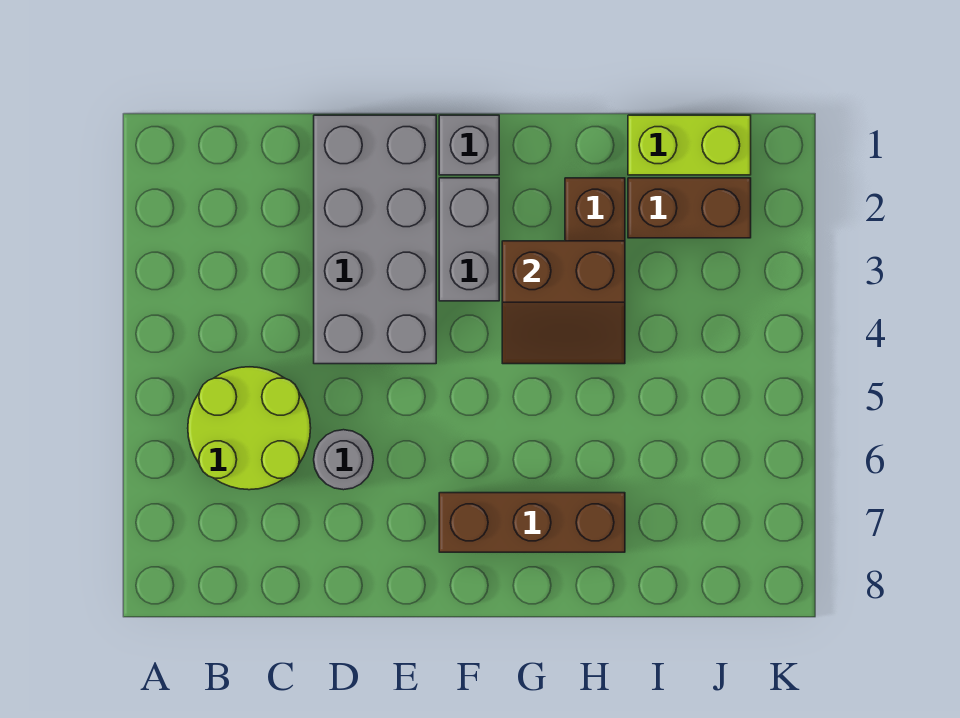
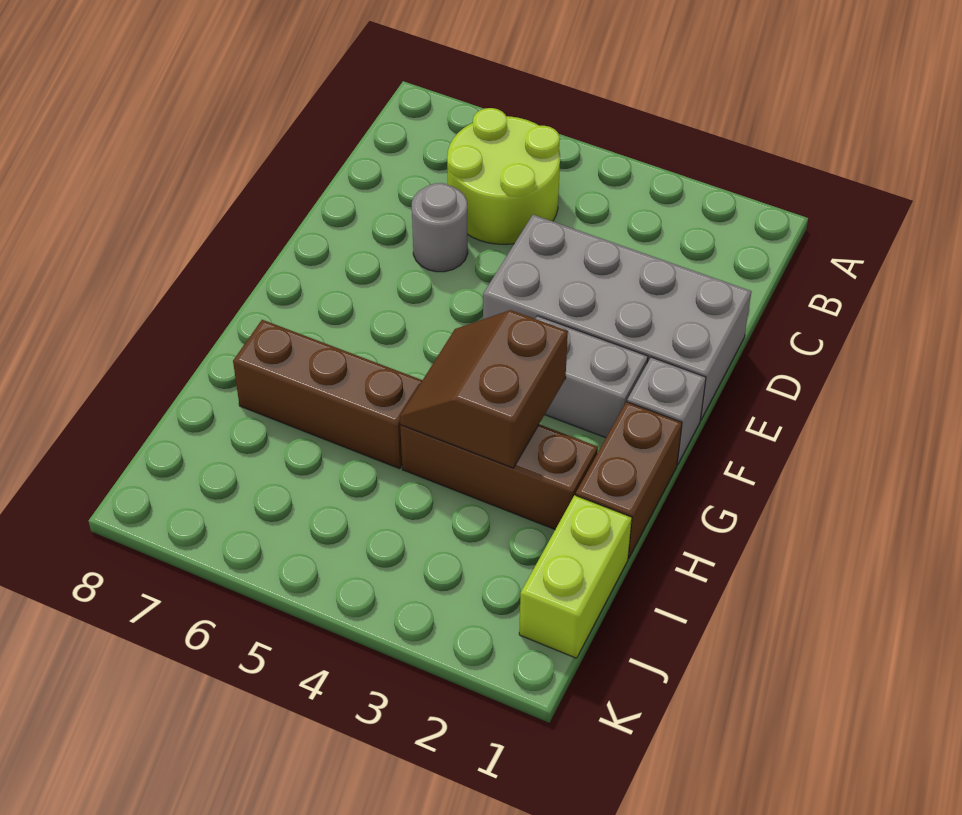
brown 1x3 brick [439,493,625,552] -> brown 1x3 brick turned to [233,320,422,469]
brown 1x2 brick [628,178,751,238] -> brown 1x2 brick moved to [576,402,682,558]

